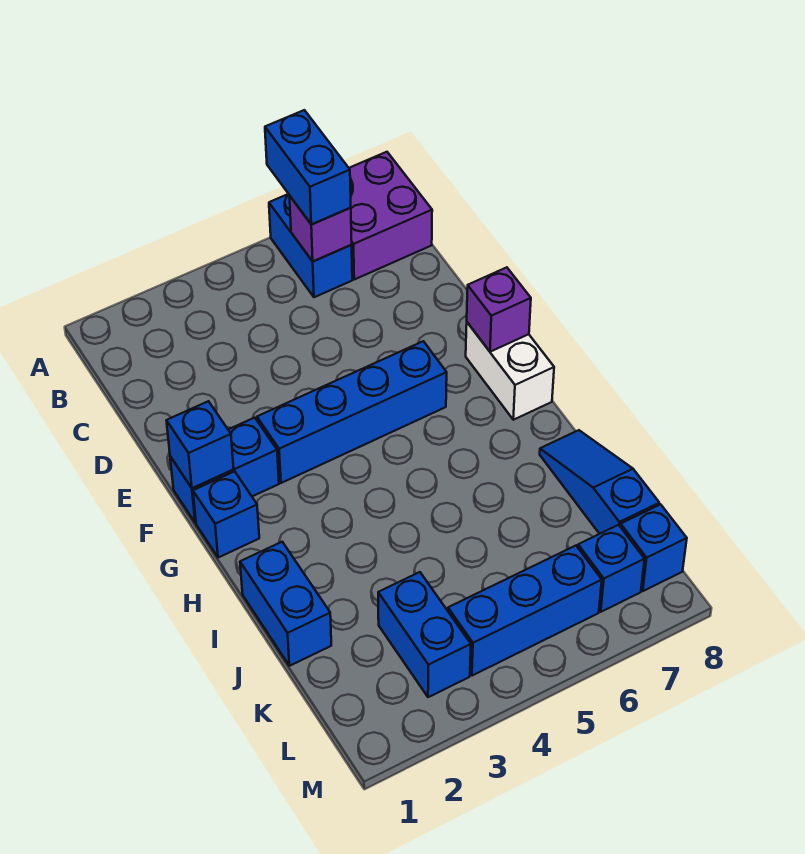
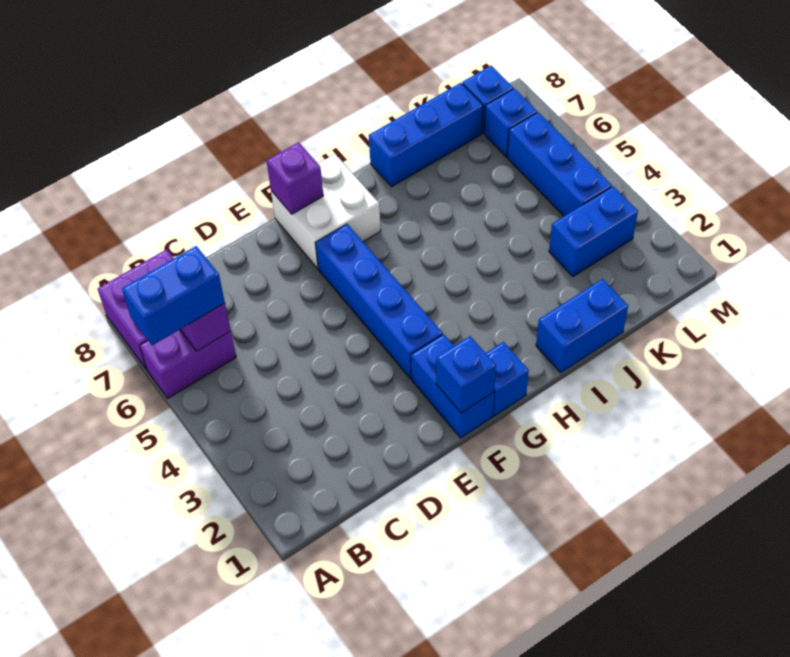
blue 1x2 brick [269,194,352,297] -> purple 1x2 brick [140,330,236,398]
white 1x2 brick [466,322,554,420] -> white 2x2 brick [271,154,381,269]
blue 1x3 slope [540,430,659,534] -> blue 1x3 brick [369,83,483,187]

